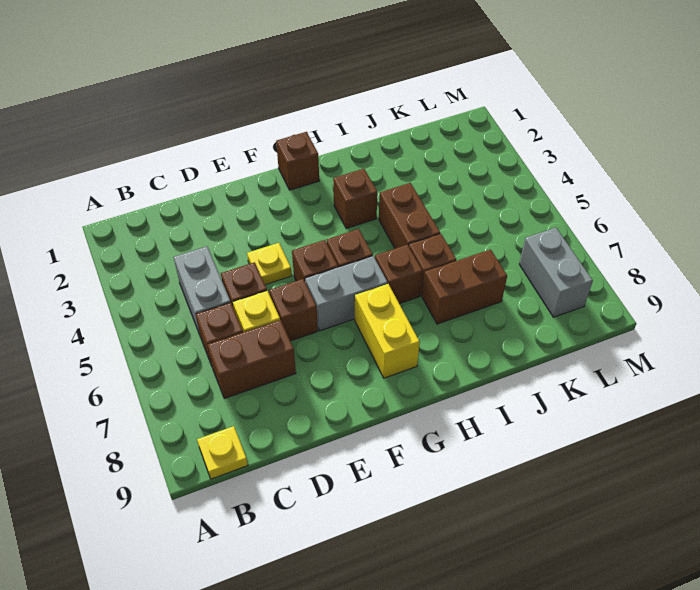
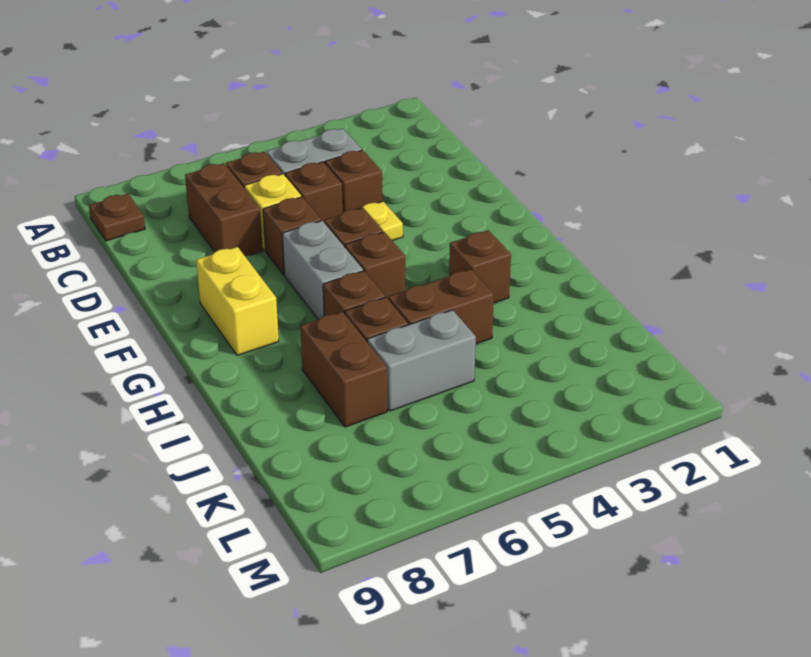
yellow 1x1 plate [197,426,248,479] -> brown 1x1 plate [89,194,145,241]
brown 1x1 brick [276,132,319,190] -> brown 1x1 brick moved to [325,150,382,212]
yellow 1x2 brick [355,284,420,378] -> yellow 1x2 brick turned to [196,247,279,356]
grey 1x2 brick [519,228,593,317] -> grey 1x2 brick moved to [367,310,476,411]

